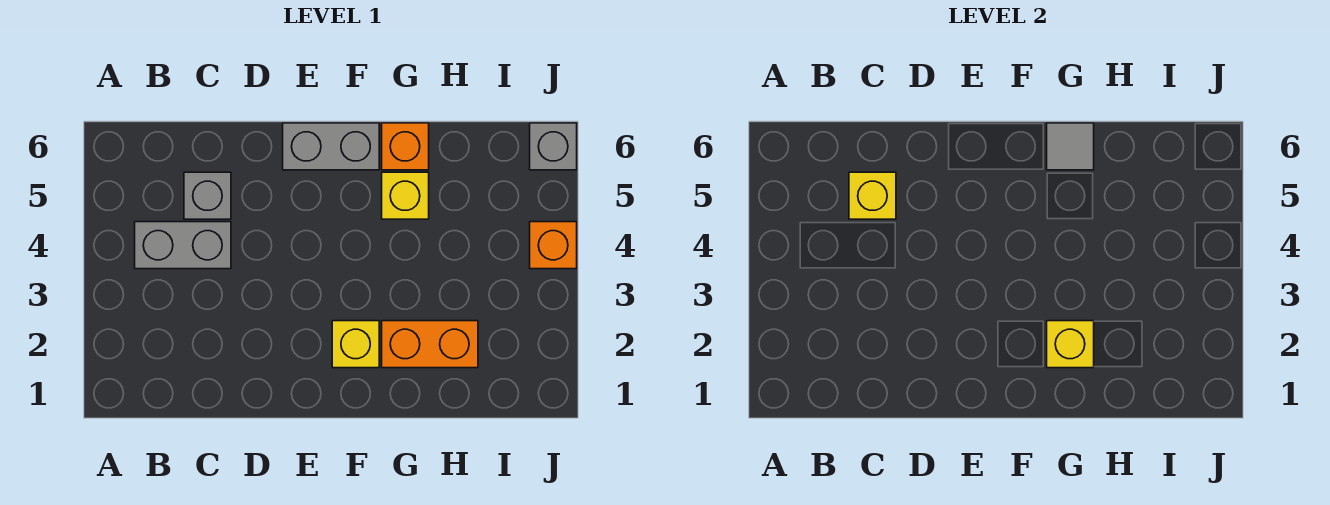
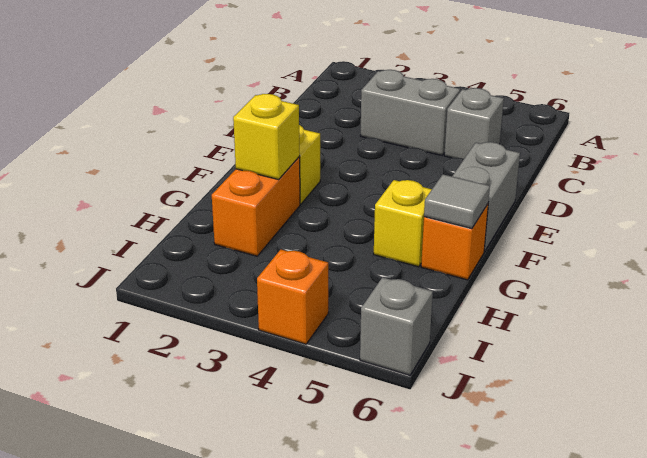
grey 1x2 brick [135,222,231,269] -> grey 1x2 brick turned to [361,70,460,155]
yellow 1x1 brick [849,172,896,219] -> none

